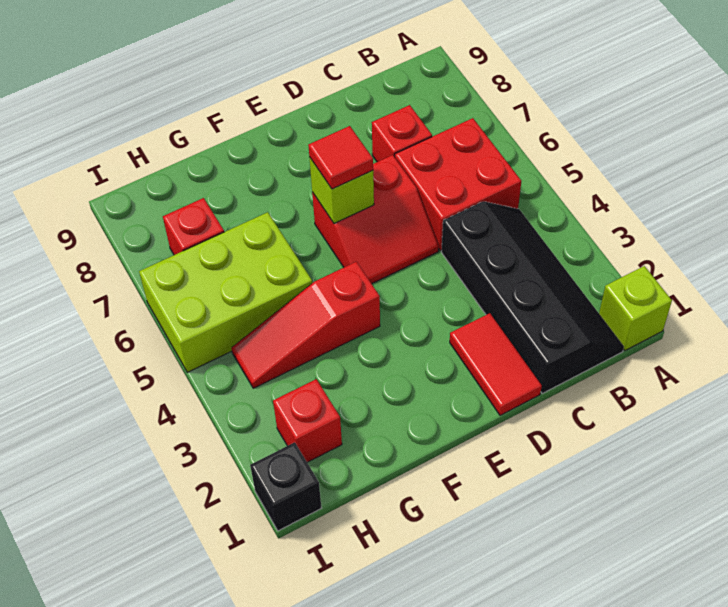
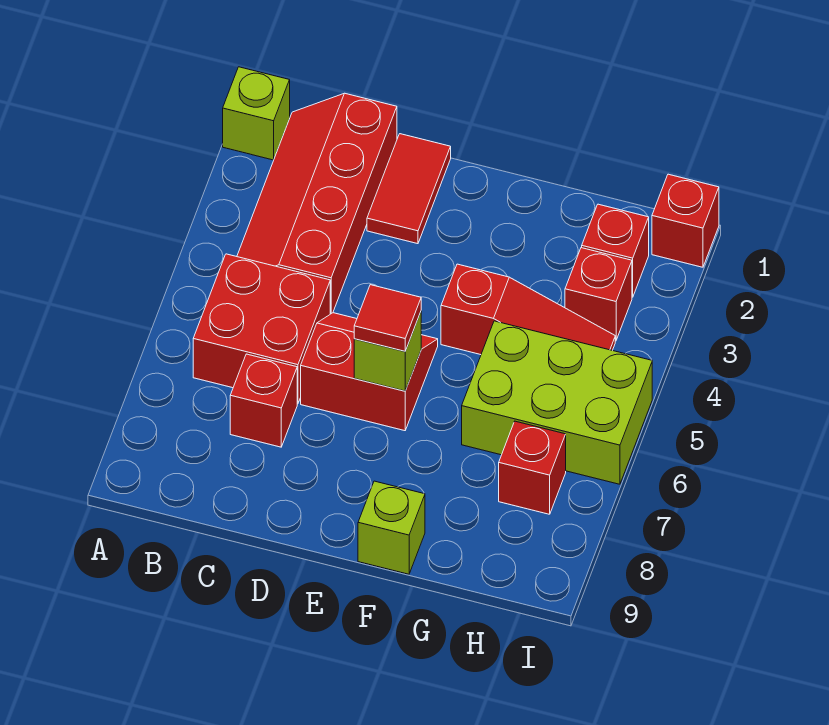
black 2x4 slope [441,201,624,393] -> red 2x4 slope [237,93,397,314]
none -> lime 1x1 brick [358,481,425,574]
none -> red 1x1 brick [565,248,632,341]
black 1x1 brick [250,442,321,531] -> red 1x1 brick [652,174,719,267]

